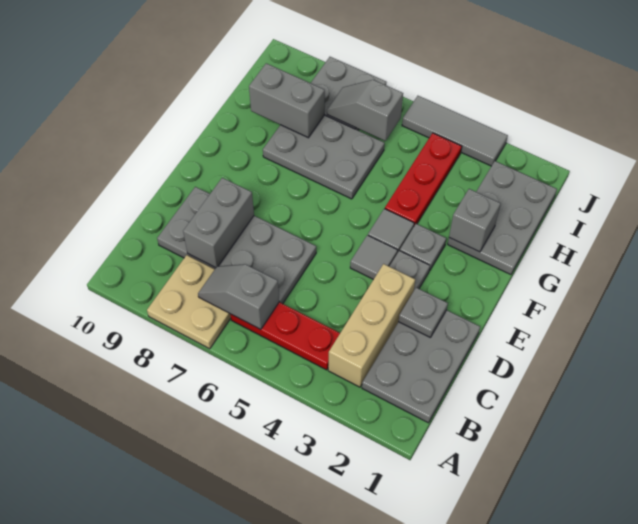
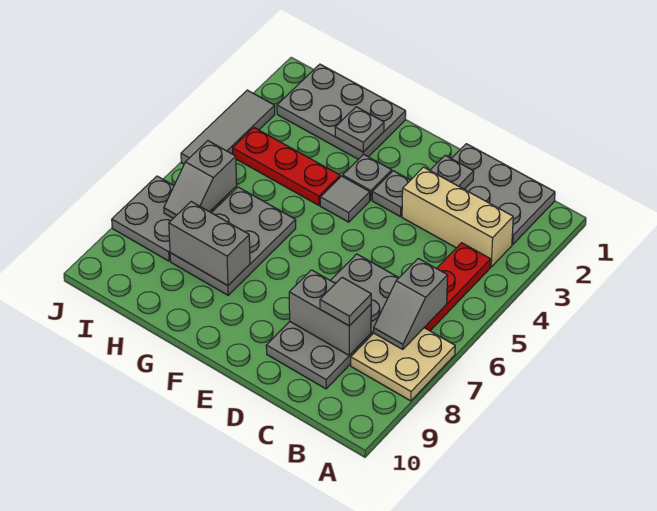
grey 1x1 tile [350,235,398,280] -> grey 1x1 tile moved to [320,277,371,326]
grey 1x1 brick [449,189,501,252] -> grey 1x1 plate [335,107,384,152]
grey 1x2 brick [249,63,325,138] -> grey 1x2 brick turned to [169,202,250,286]

